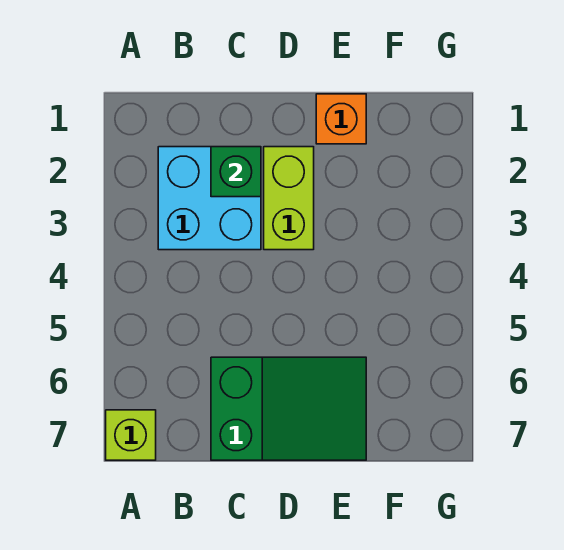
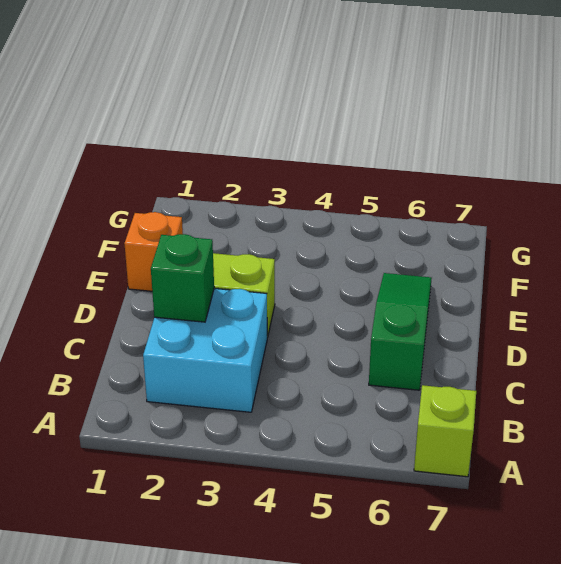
green 2x3 slope [211,357,366,460] -> green 1x3 slope [369,273,431,390]

